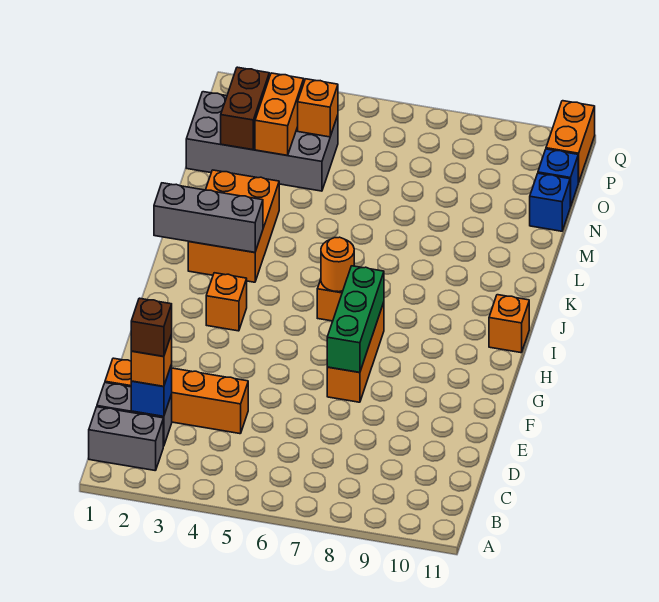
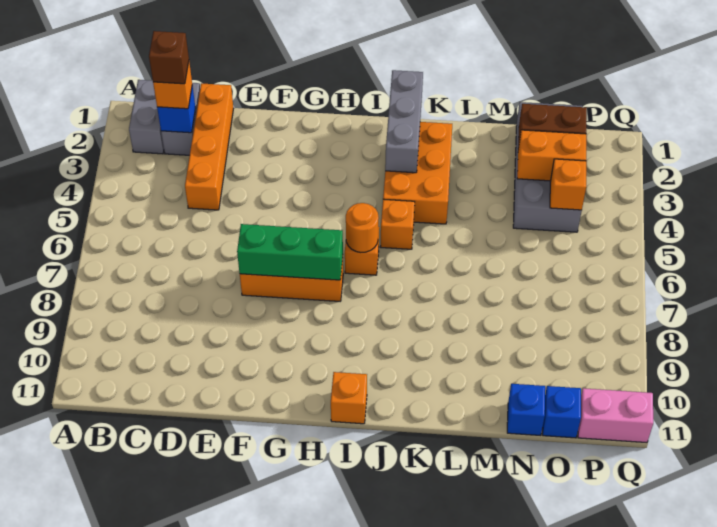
orange 1x1 brick [206,273,247,331] -> orange 1x1 brick moved to [381,199,415,249]
orange 2x3 brick [188,170,279,282] -> orange 2x3 brick turned to [383,122,452,224]
orange 1x2 brick [546,101,595,183] -> pink 1x2 brick [578,388,653,443]

